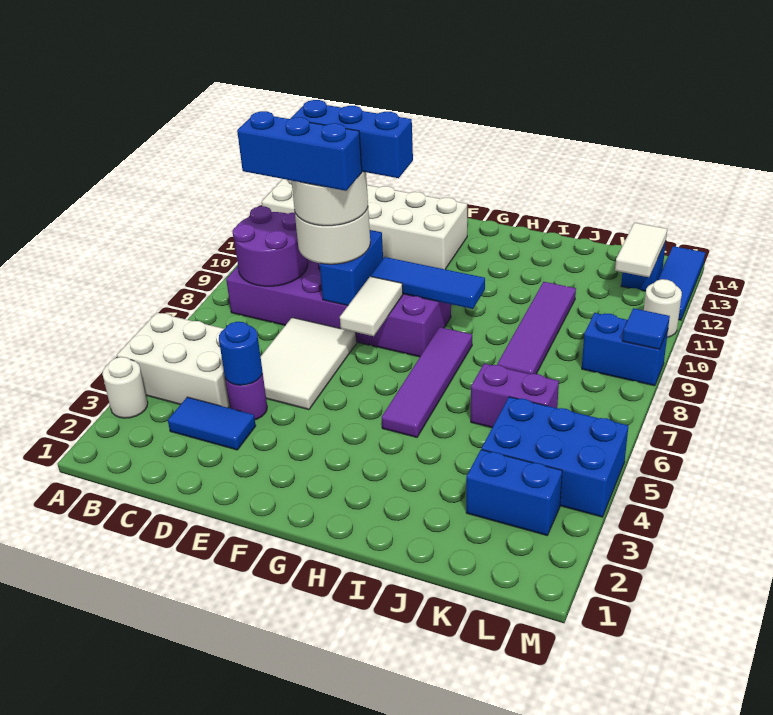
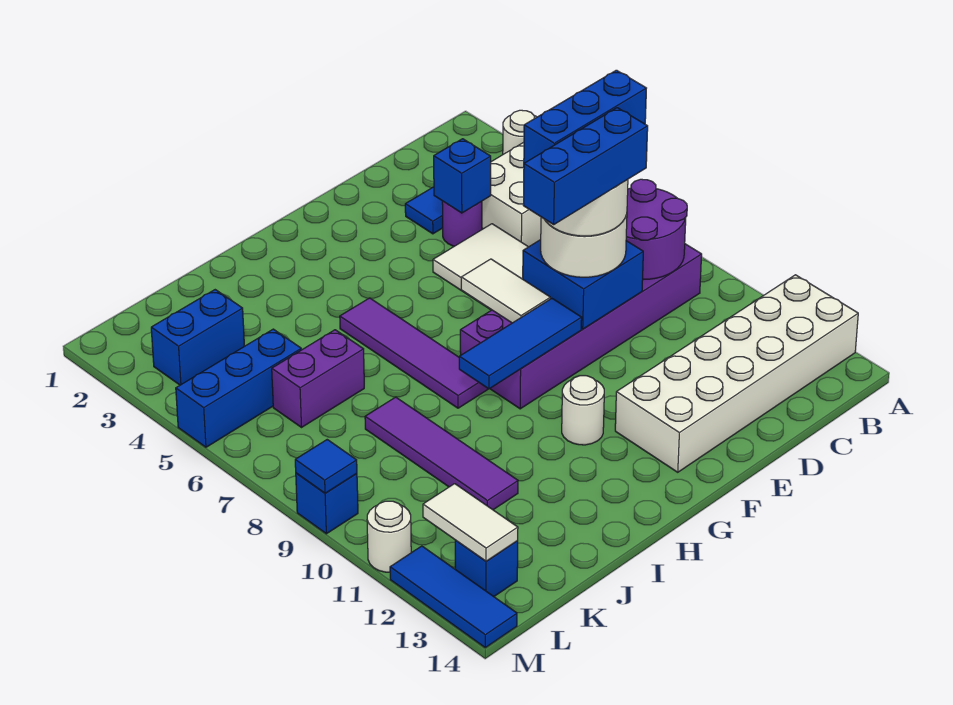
blue 1x1 round brick [219,322,262,385] -> blue 1x1 brick [434,139,491,213]
blue 1x2 brick [320,230,383,306] -> blue 2x2 brick [523,240,643,329]
none -> white 1x1 round brick [562,376,604,445]
blue 2x3 brick [482,397,628,517] -> blue 1x3 brick [176,329,301,447]
blue 1x2 brick [582,313,668,386] -> blue 1x1 brick [296,473,358,534]

